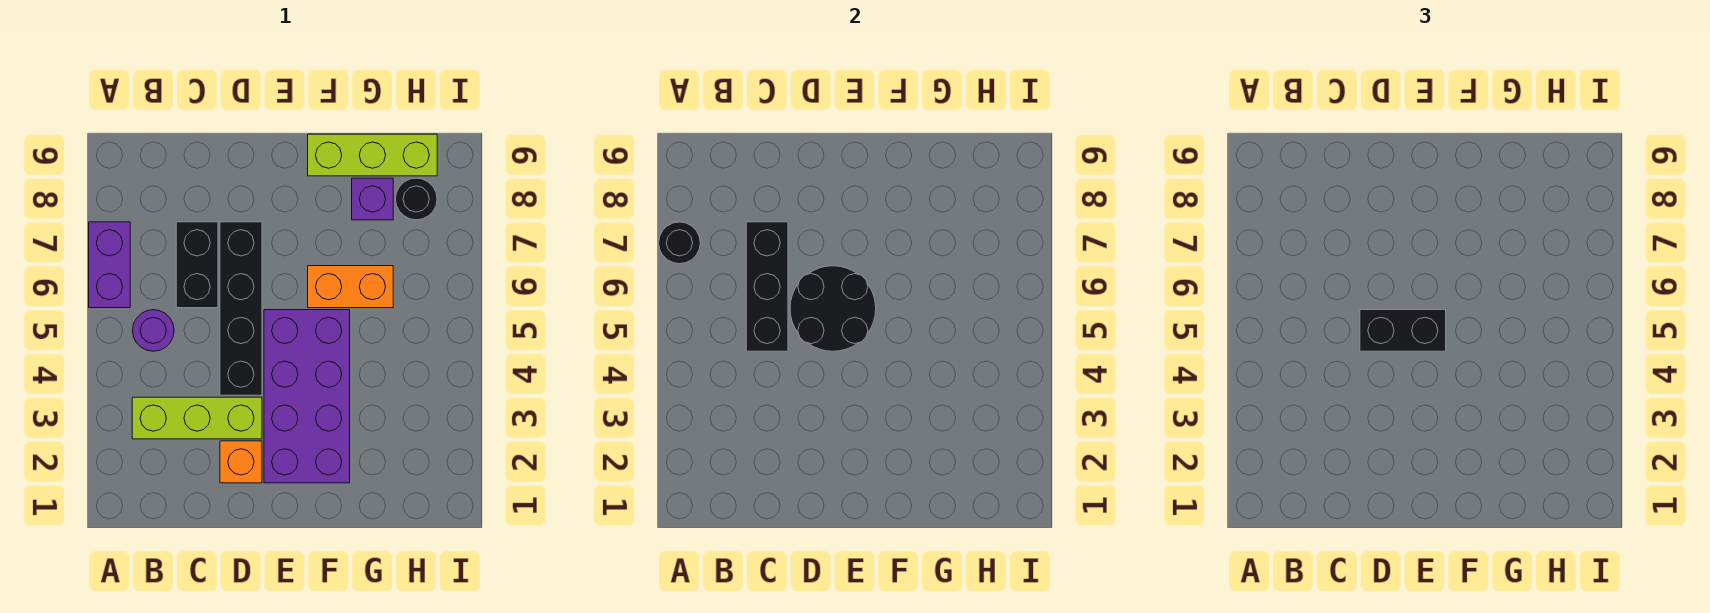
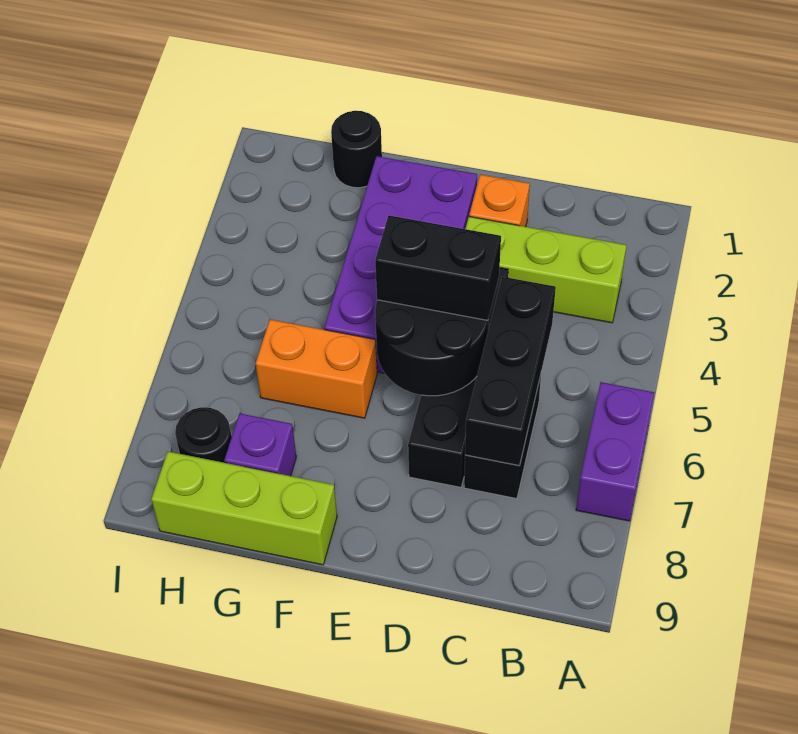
black 1x1 round brick [659,222,700,264] -> black 1x1 round brick moved to [331,111,382,188]
purple 1x1 round brick [133,310,174,351] -> none

